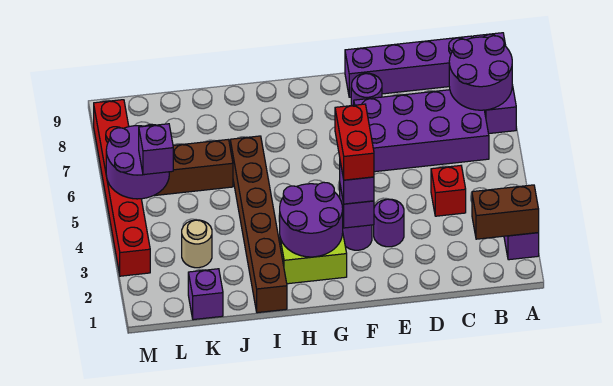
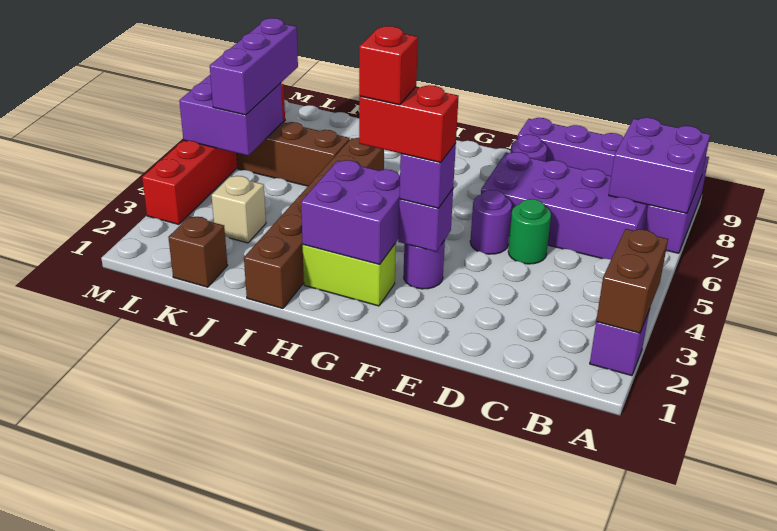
brown 1x2 brick [472,185,539,239] -> brown 1x2 brick turned to [596,229,668,333]
purple 2x2 round brick [449,36,512,110] -> purple 2x2 brick [609,118,710,213]
red 1x1 brick [431,166,466,216] -> red 1x1 brick moved to [359,26,418,105]
none -> green 1x1 round brick [508,199,551,264]
purple 1x1 round brick [374,199,404,247] -> purple 1x1 round brick moved to [470,190,512,254]
red 1x2 brick [335,104,374,180] -> red 1x2 brick turned to [359,85,459,163]
purple 2x2 round brick [280,182,343,257] -> purple 2x2 brick [301,160,400,264]
purple 1x1 brick [188,269,223,320] -> brown 1x1 brick [168,216,228,287]
tan 1x1 round brick [182,220,212,268] -> tan 1x1 brick [211,176,266,243]
purple 2x2 round brick [106,124,169,199] -> purple 2x2 brick [179,75,283,156]
purple 1x1 brick [139,124,173,175] -> purple 1x3 brick [210,18,298,115]

